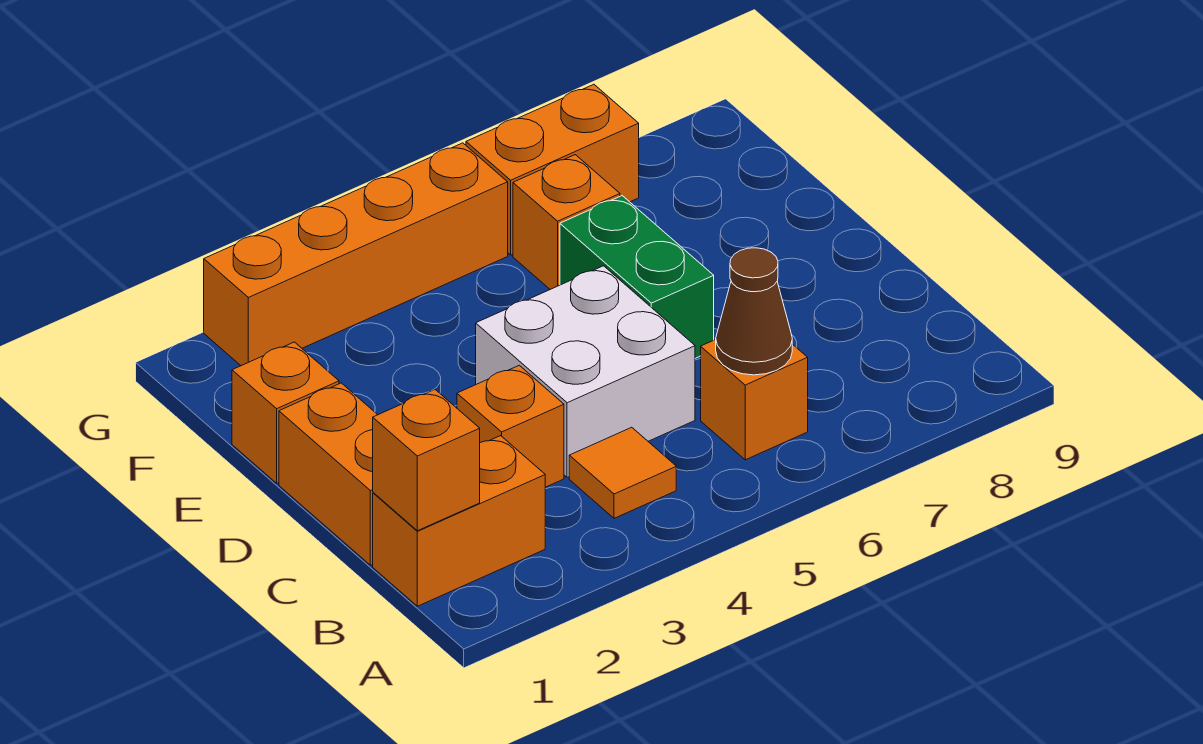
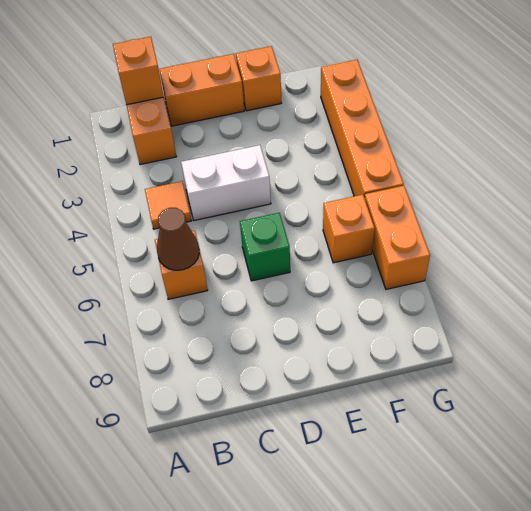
orange 1x1 brick [457,365,564,487] -> none
white 2x2 brick [476,266,695,477] -> white 1x2 brick [181,145,271,220]
green 1x2 brick [560,196,714,358] -> green 1x1 brick [240,213,290,281]

